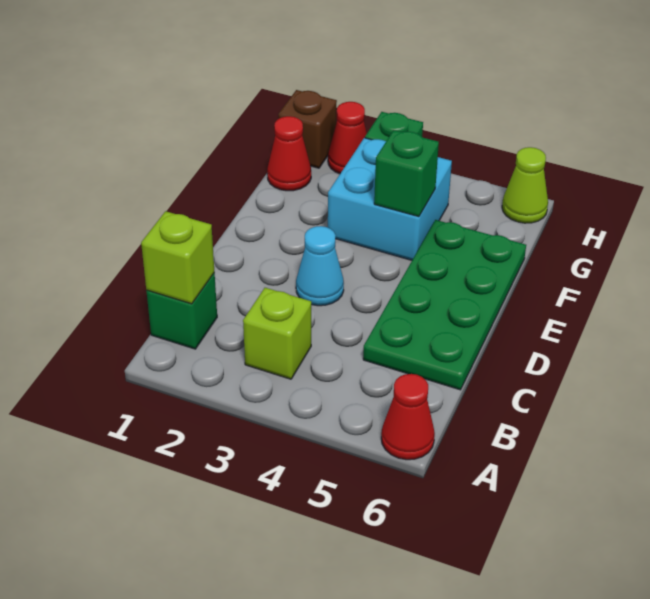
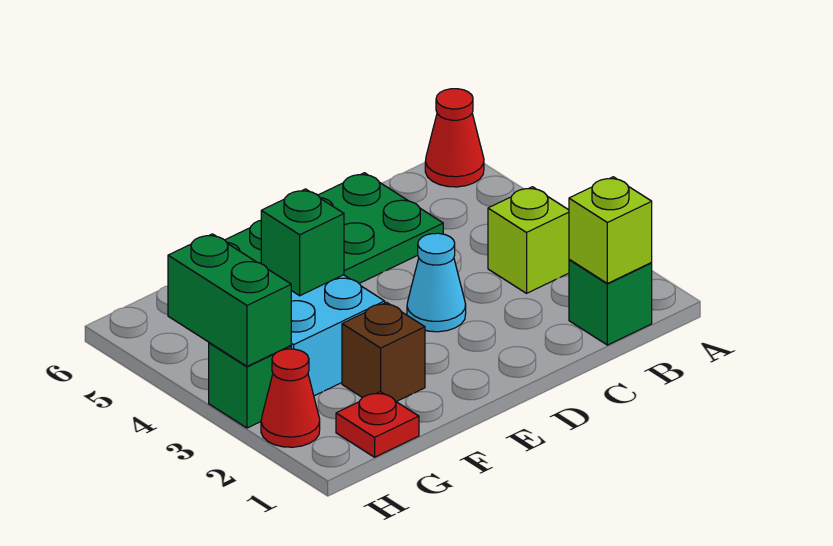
red 1x1 cone [267,116,311,191] -> red 1x1 plate [336,392,419,457]
brown 1x1 brick [278,90,337,168] -> brown 1x1 brick moved to [342,302,425,402]
none -> green 1x2 brick [168,234,291,366]
lime 1x1 cone [502,147,548,223] -> none

